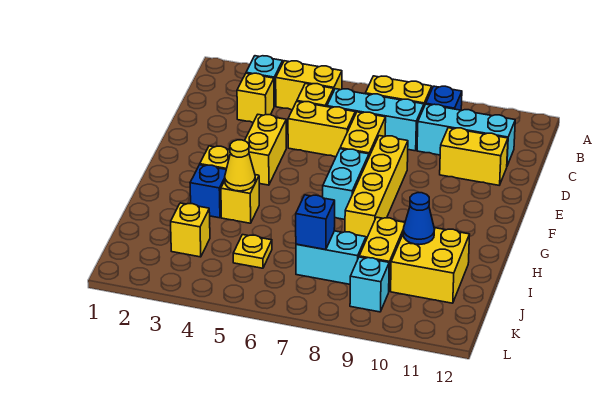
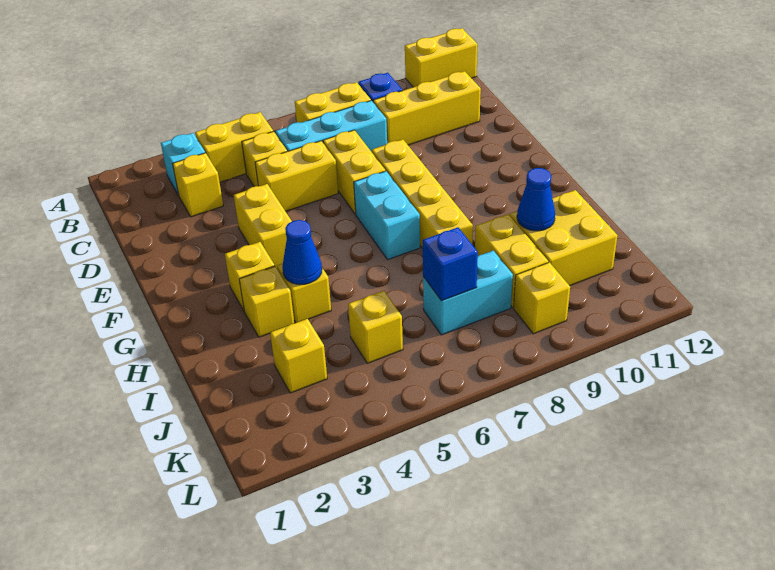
cyan 1x3 brick [417,104,515,166] -> yellow 1x3 brick [373,71,481,145]
yellow 1x2 brick [440,128,508,185] -> yellow 1x2 brick moved to [405,28,477,87]
blue 1x1 brick [190,165,226,218] -> yellow 1x1 brick [239,266,294,337]
yellow 1x1 cone [225,140,255,191] -> blue 1x1 cone [282,220,322,284]
yellow 1x1 plate [233,235,272,268] -> yellow 1x1 brick [348,291,403,363]
cyan 1x1 brick [350,257,389,312] -> yellow 1x1 brick [514,262,570,334]

